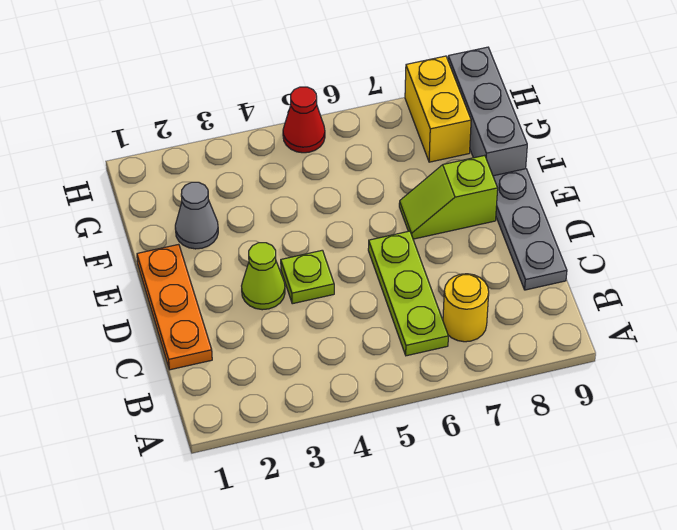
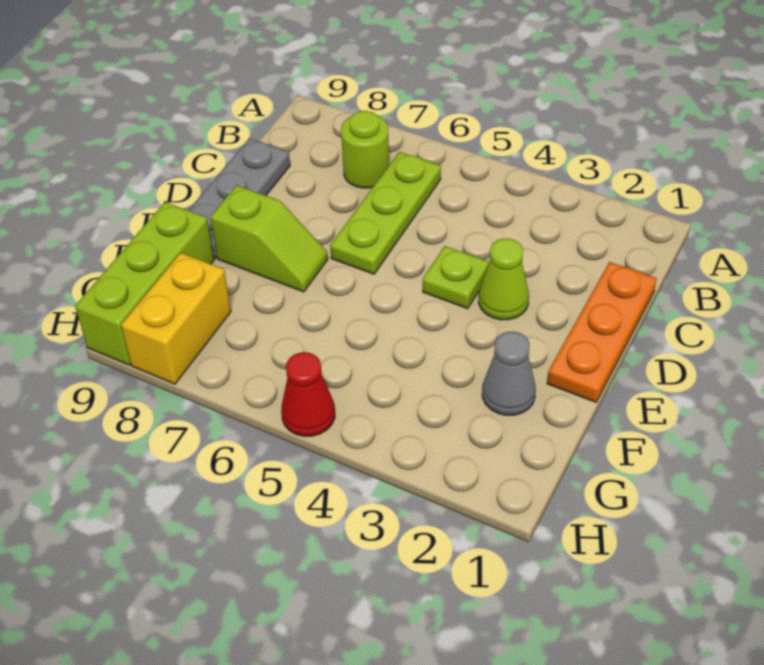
yellow 1x1 round brick [443,274,489,342] -> lime 1x1 round brick [341,111,389,188]
grey 1x3 brick [448,47,527,176] -> lime 1x3 brick [75,202,214,365]

